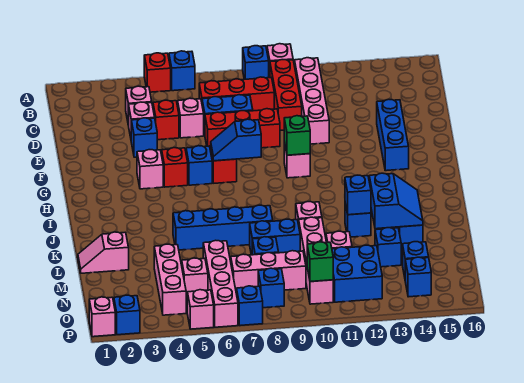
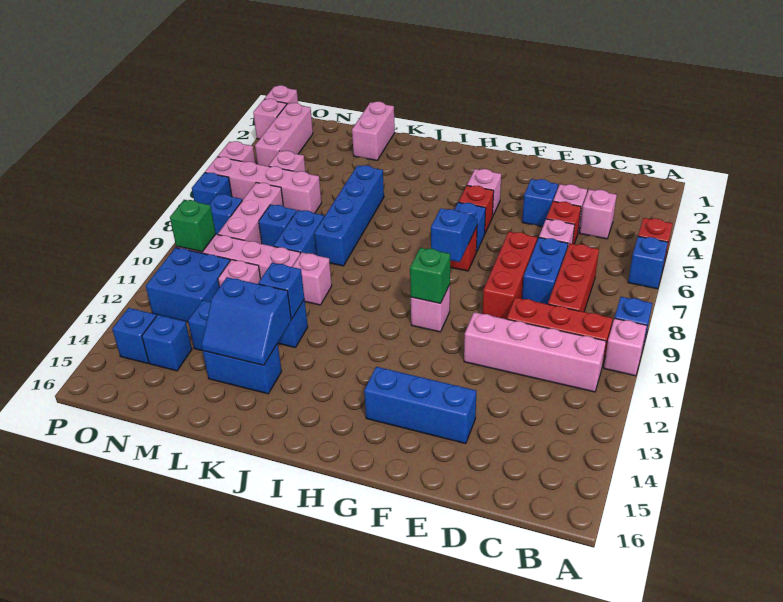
pink 1x2 slope [78,232,129,273] -> pink 1x2 brick [352,102,395,160]
pink 1x3 brick [154,244,186,315] -> pink 1x3 brick turned to [255,103,313,166]
blue 1x1 brick [114,295,140,335] -> pink 1x1 brick [253,99,287,139]

